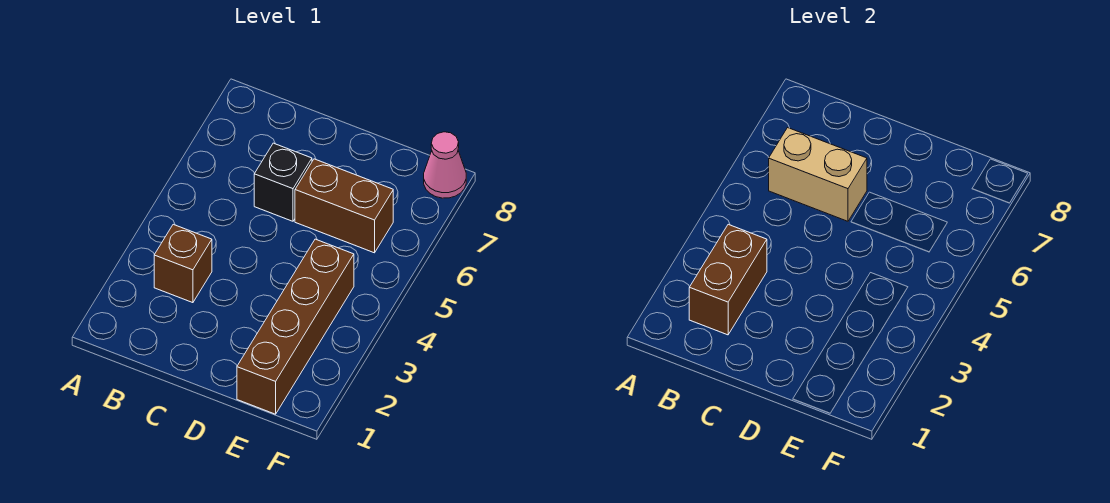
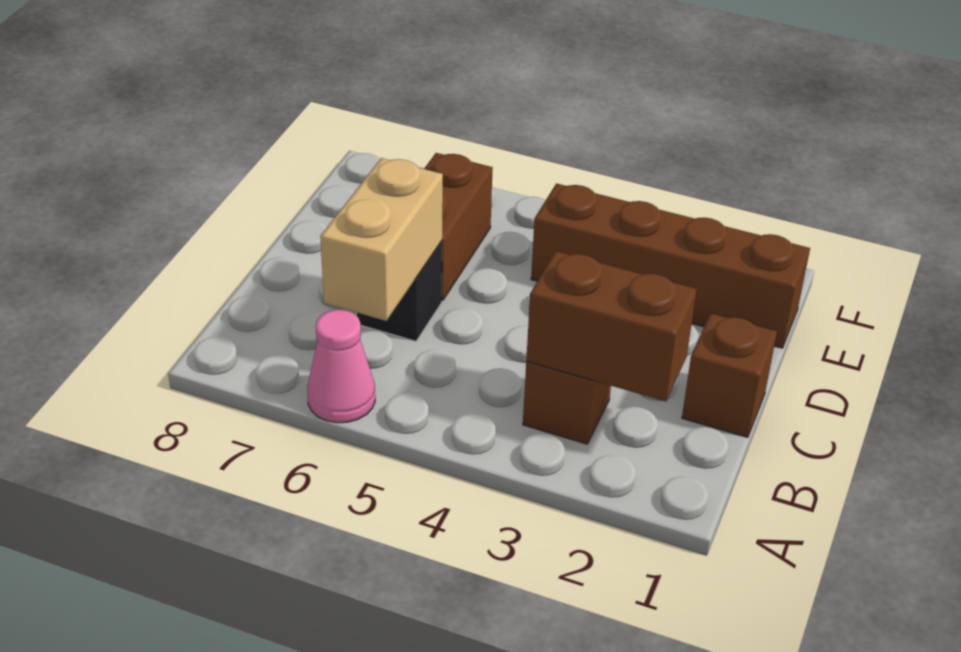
none -> brown 1x1 brick [682,313,777,437]
pink 1x1 cone [424,132,466,198] -> pink 1x1 cone moved to [307,310,375,423]

